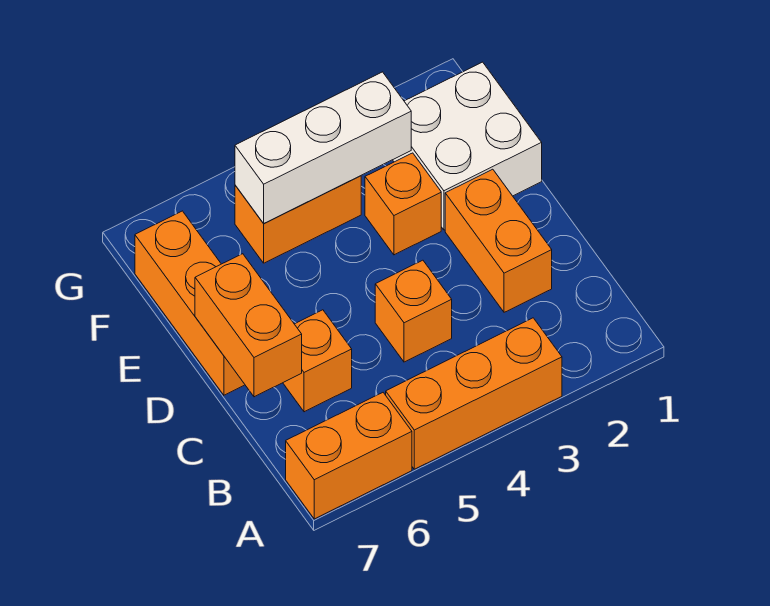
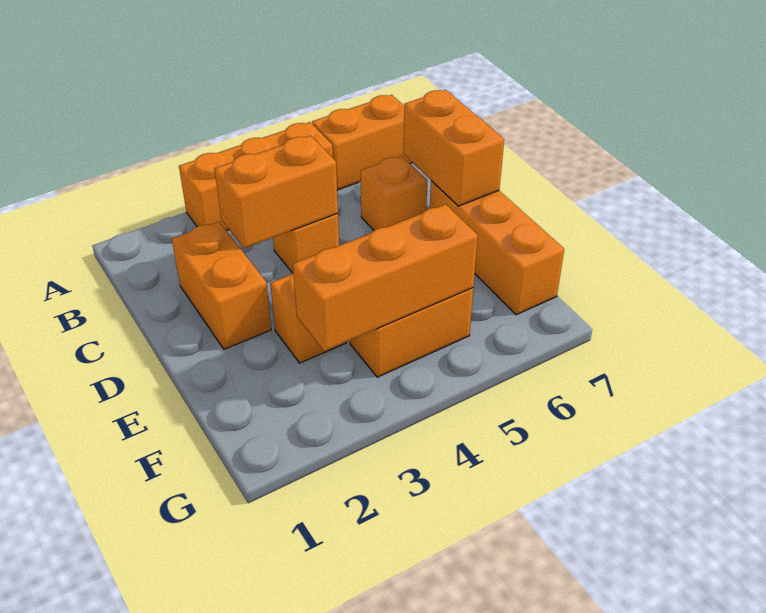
none -> orange 1x2 brick [214,136,338,248]
white 2x2 brick [393,62,542,230] -> none
white 1x3 brick [235,72,411,223] -> orange 1x3 brick [293,204,478,351]

